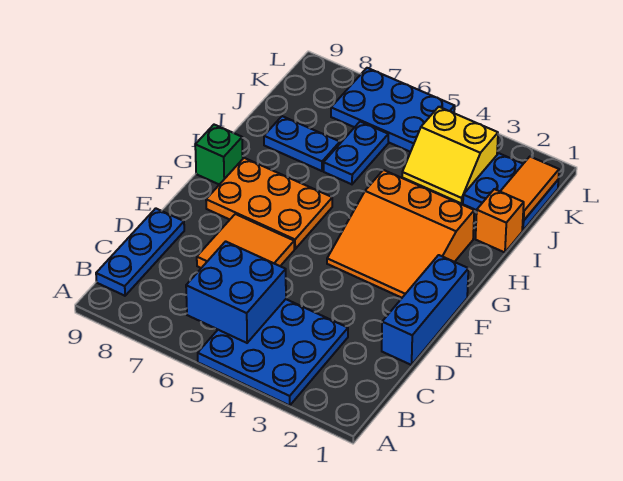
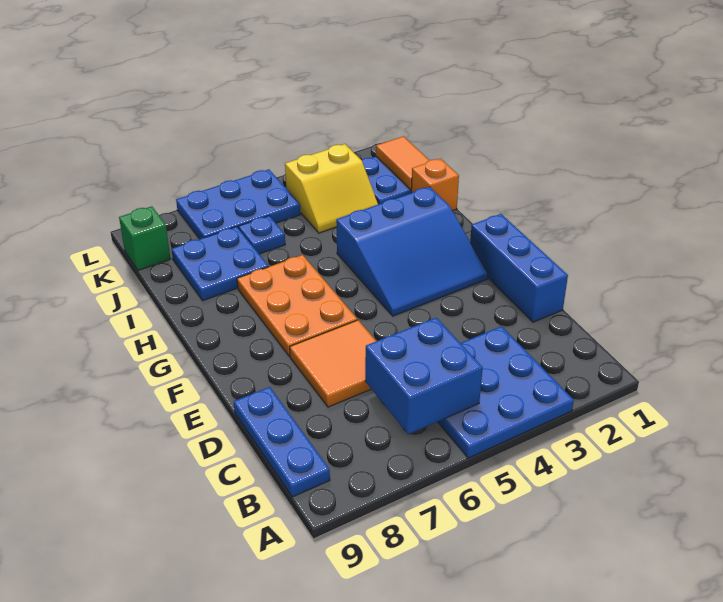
orange 3x3 slope [327,170,474,298] -> blue 3x3 slope [336,187,488,316]
orange 2x3 plate [206,158,332,249] -> orange 2x3 plate turned to [237,255,357,356]
green 1x1 brick [195,125,243,185] -> green 1x1 brick moved to [119,206,170,270]
blue 1x2 plate [324,122,388,184] -> blue 1x1 plate [238,216,285,254]
blue 1x2 plate [264,116,340,171] -> blue 2x2 plate [172,227,269,301]

